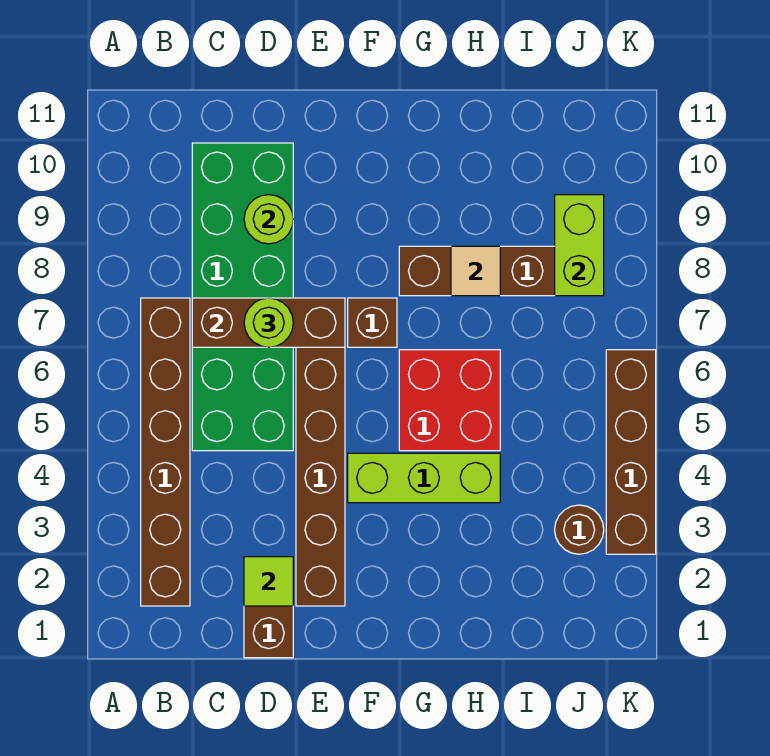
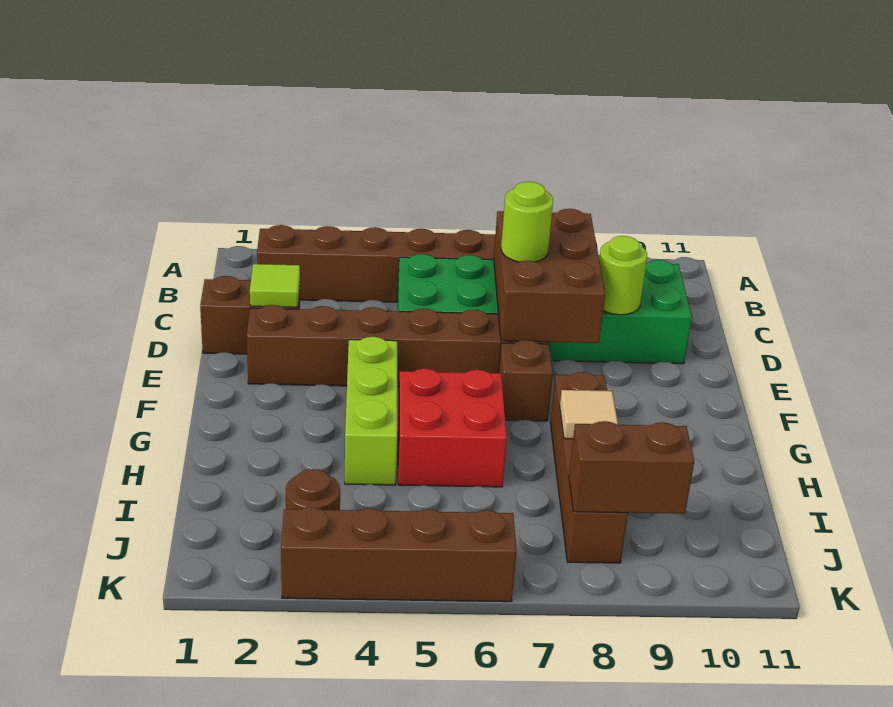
brown 1x3 brick [192,298,345,347] -> brown 2x3 brick [494,209,605,343]
lime 1x2 brick [555,195,604,296] -> brown 1x2 brick [569,421,694,514]

